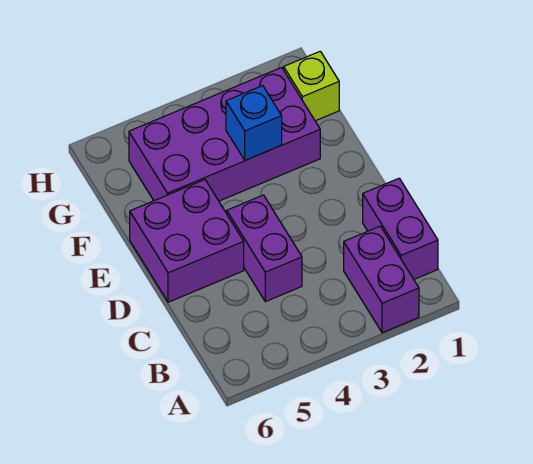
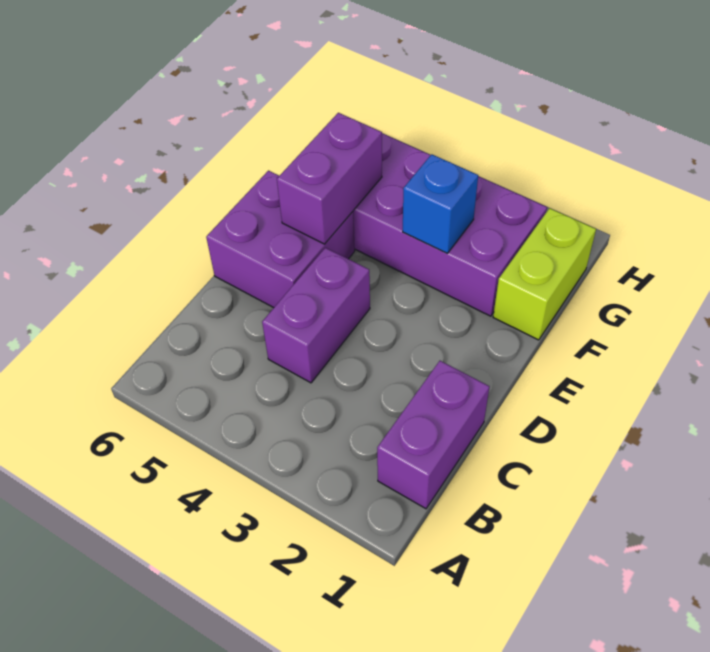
purple 1x2 brick [344,226,419,333] -> purple 1x2 brick moved to [277,113,382,244]
lime 1x1 brick [284,51,339,121] -> lime 1x2 brick [493,208,596,340]

